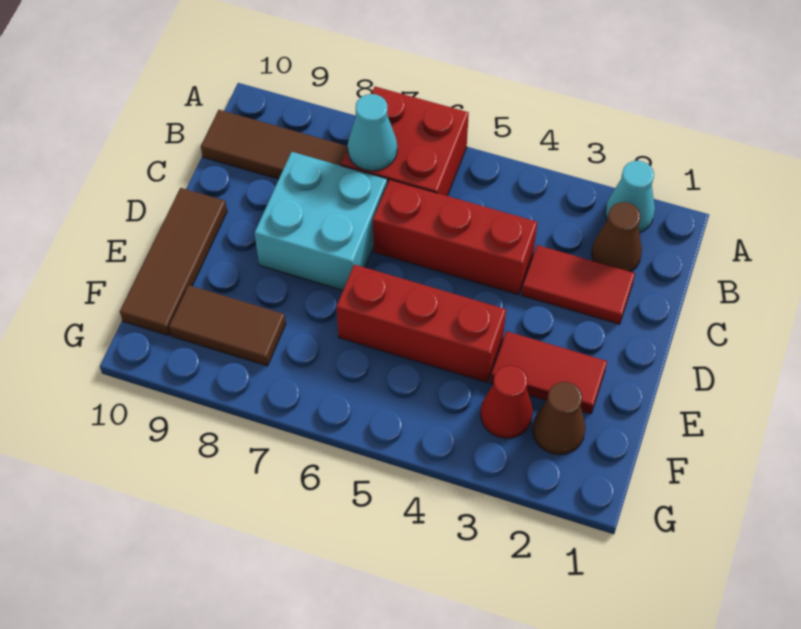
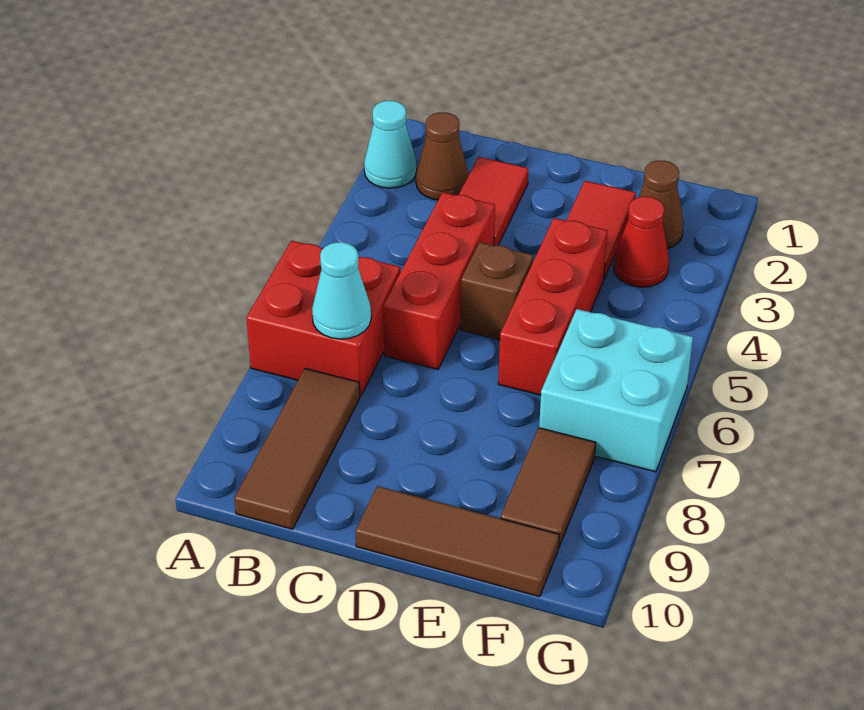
cyan 2x2 brick [255,152,387,290] -> cyan 2x2 brick moved to [539,309,693,472]
none -> brown 1x1 brick [460,242,533,340]

